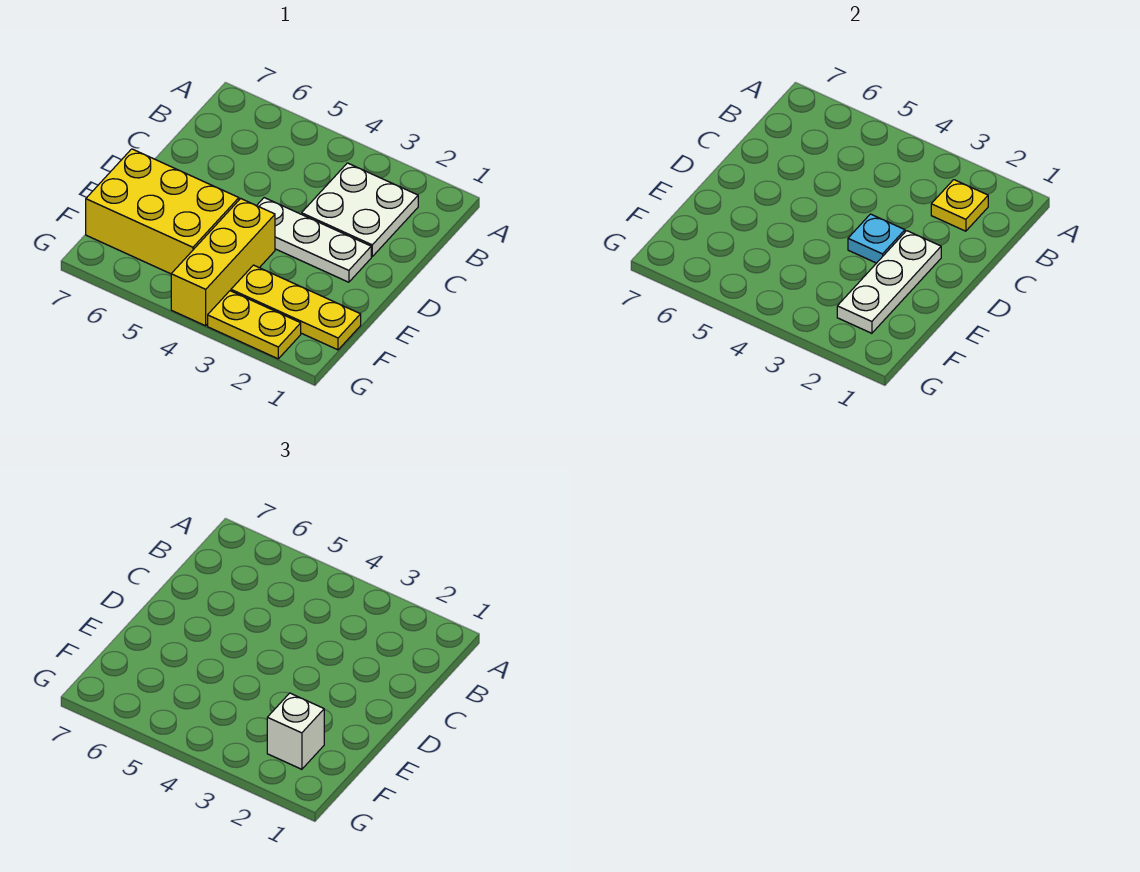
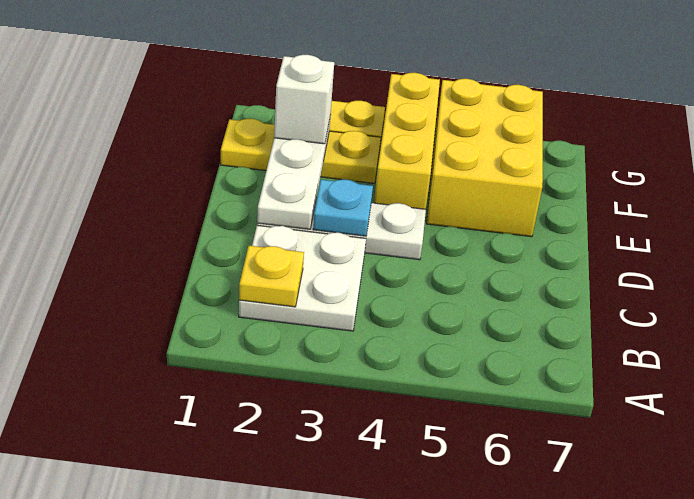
yellow 2x3 brick [86,149,239,274] -> yellow 2x3 brick turned to [427,79,543,237]

